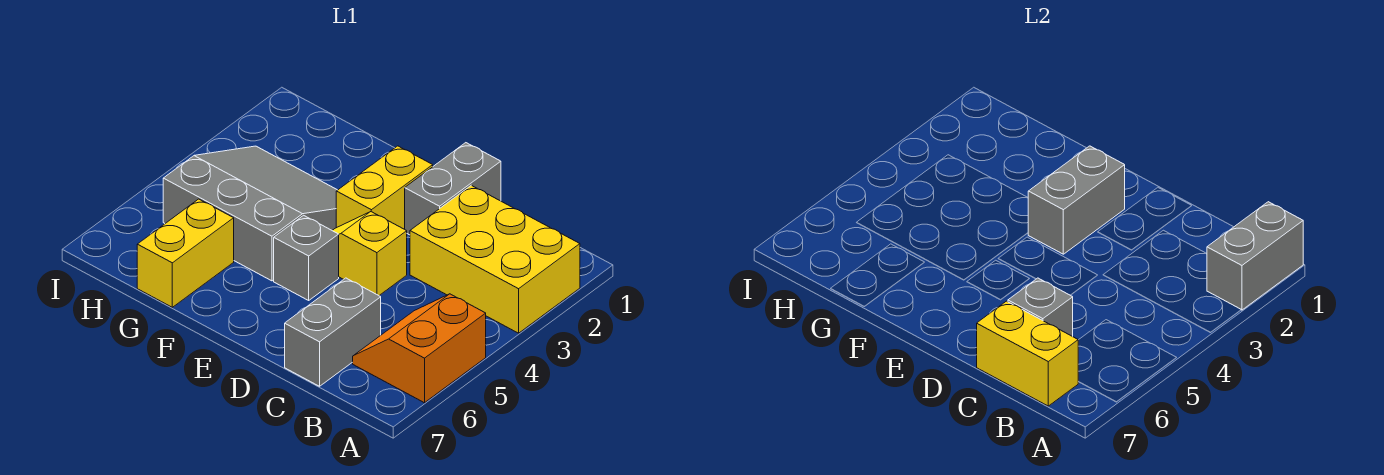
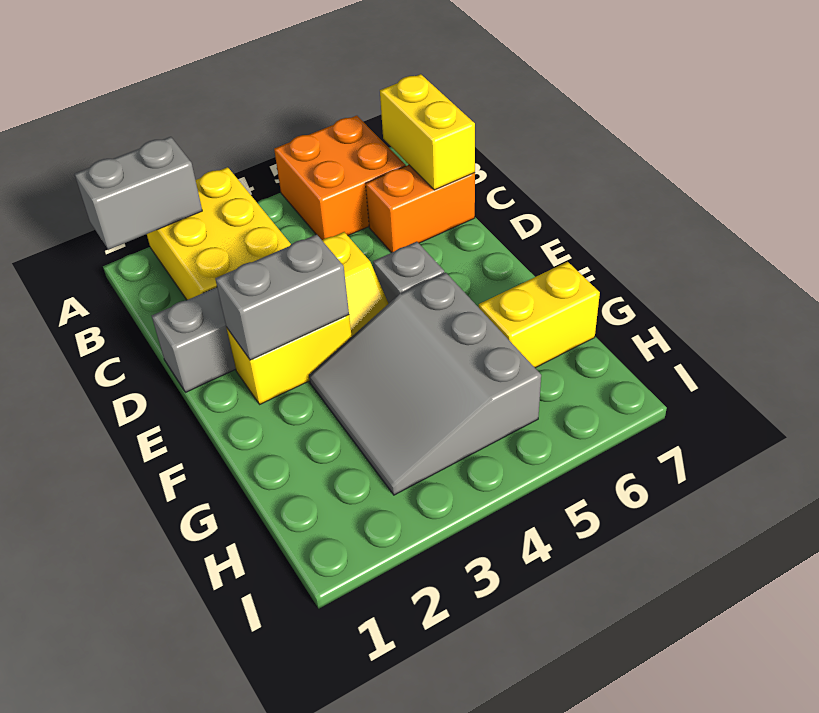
orange 2x2 slope [353,294,486,403] -> orange 2x2 brick [274,116,405,240]
grey 1x2 brick [285,278,381,386] -> orange 1x2 brick [366,165,475,253]
grey 1x1 brick [1008,278,1073,336] -> none

